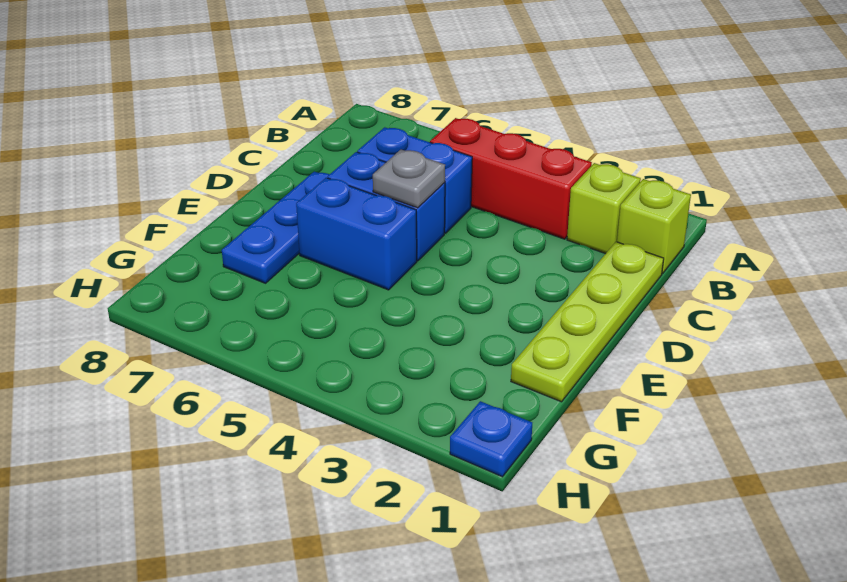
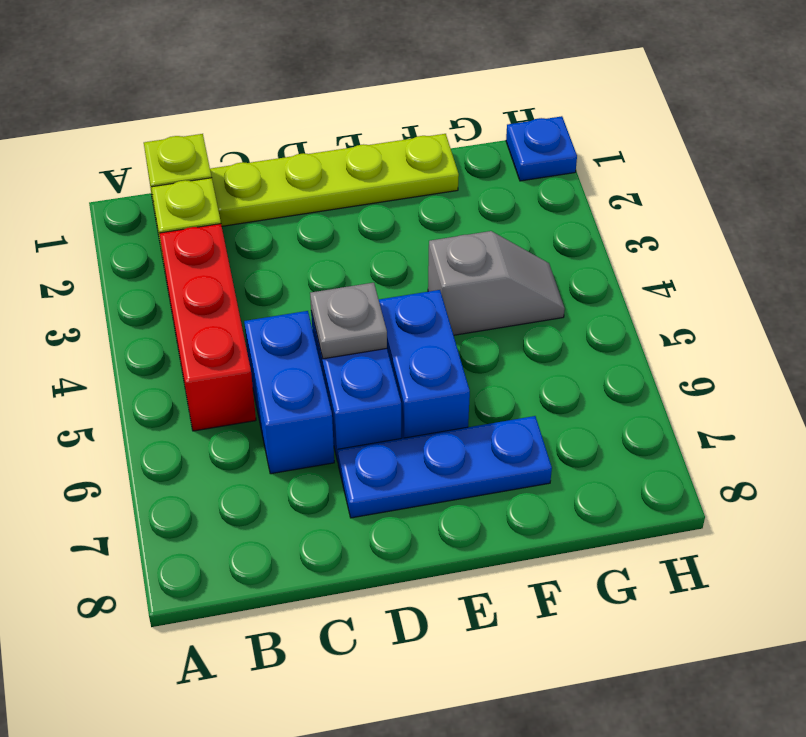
none -> grey 1x2 slope [428,231,565,335]

